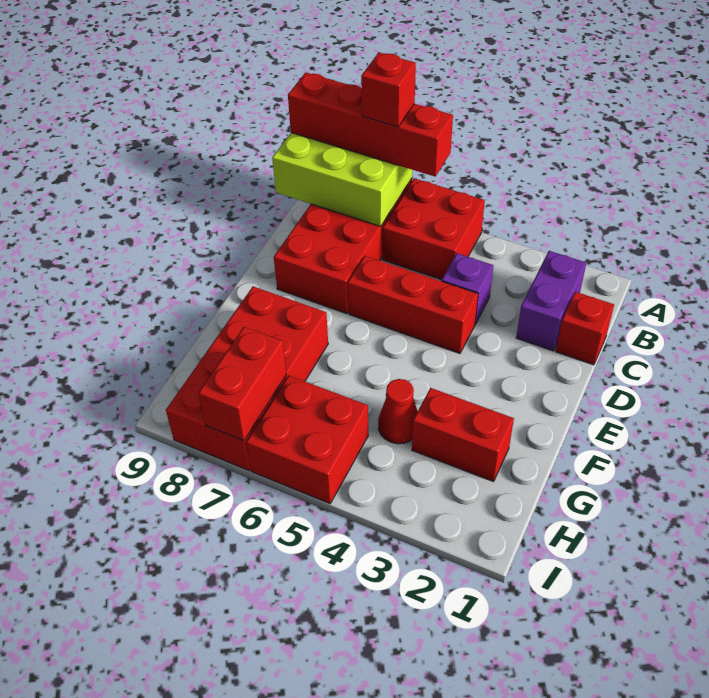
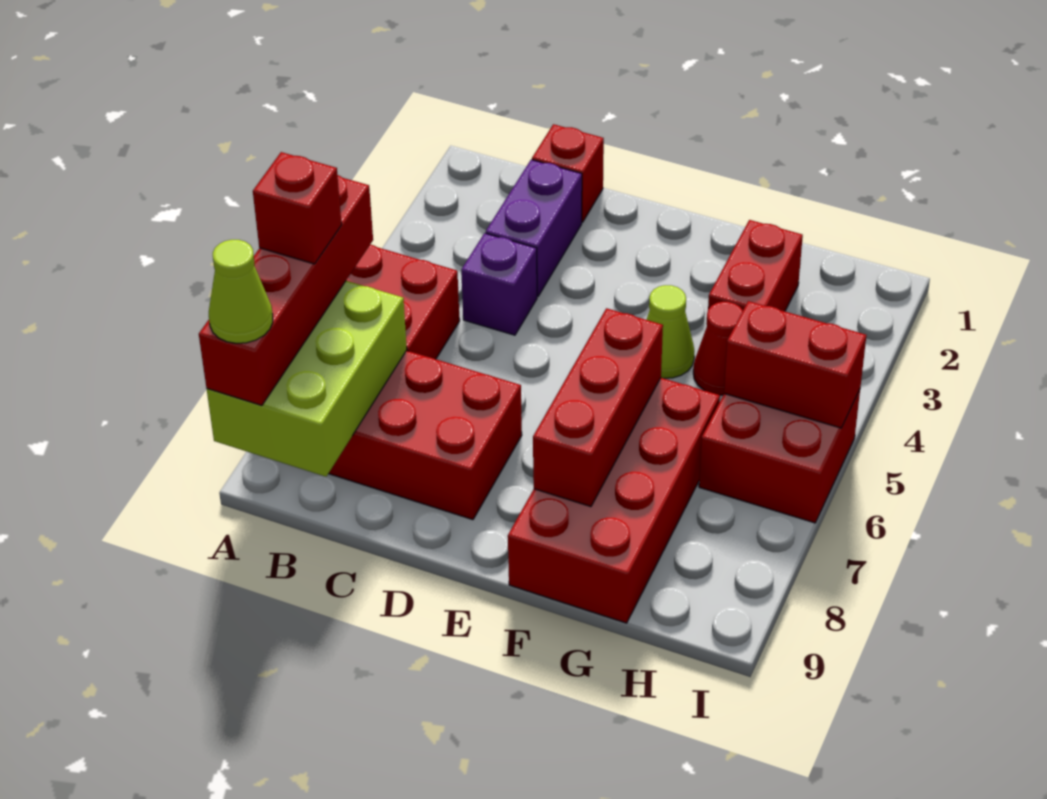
none -> lime 1x1 cone [209,240,273,343]
purple 1x2 brick [516,251,586,351] -> purple 1x2 brick turned to [486,160,582,296]
red 1x3 brick [348,256,478,353] -> red 1x3 brick moved to [533,308,663,507]
none -> lime 1x1 cone [646,285,694,378]
red 2x4 brick [166,286,328,471] -> red 2x4 brick turned to [508,378,720,623]
red 1x2 brick [198,327,287,441] -> red 1x2 brick moved to [724,301,866,428]

